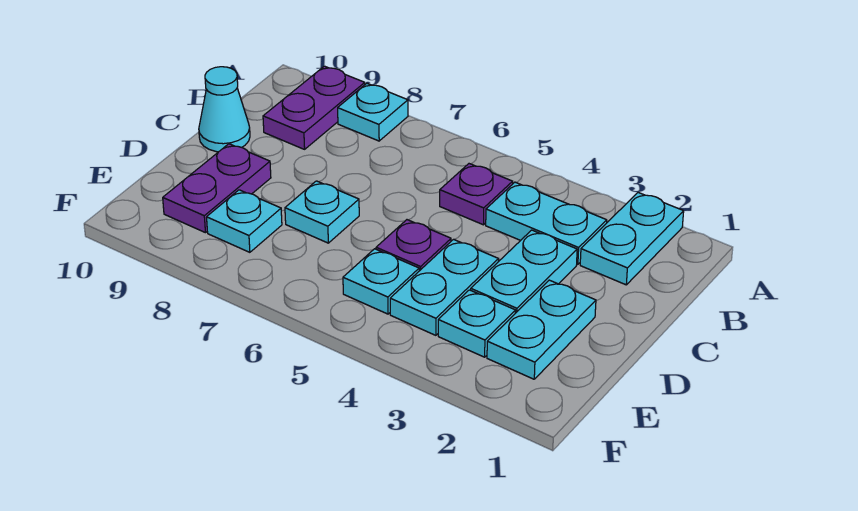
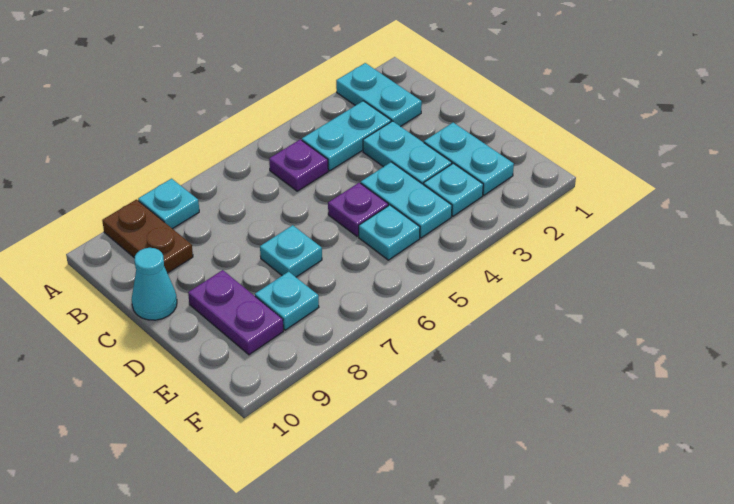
purple 1x2 plate [263,66,365,149] -> brown 1x2 plate [102,200,193,273]

